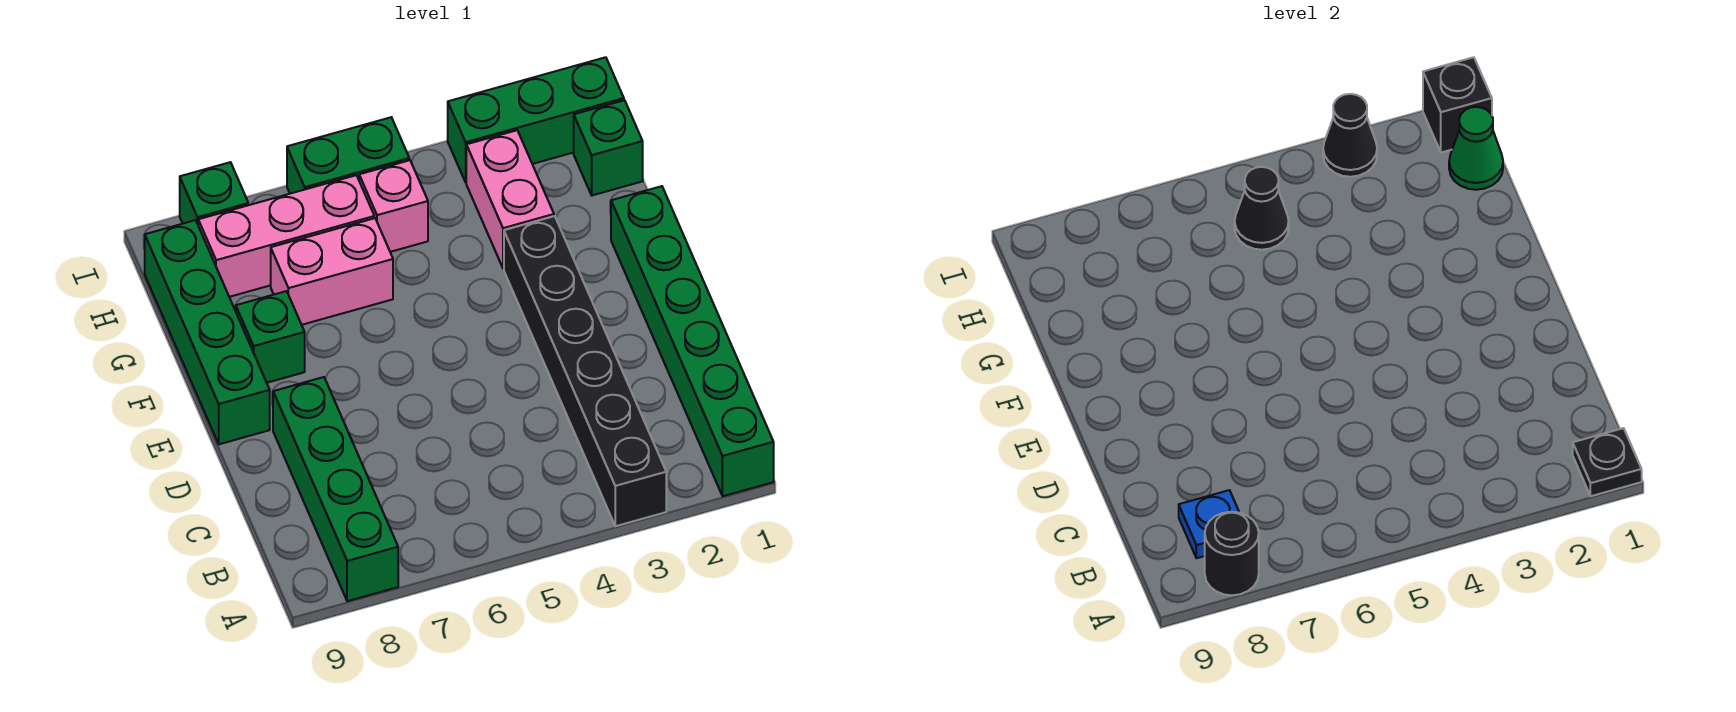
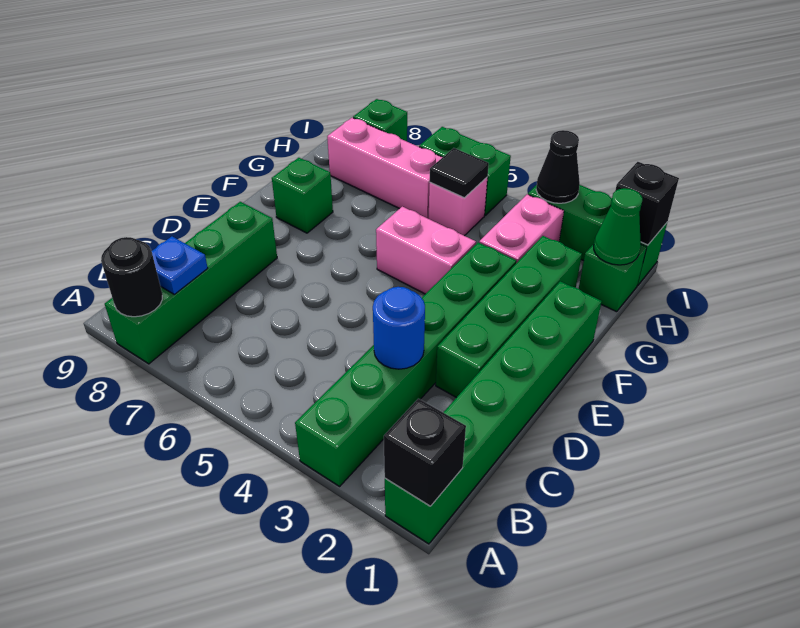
black 1x1 plate [1573,428,1642,496] -> black 1x1 brick [384,399,466,506]
black 1x6 brick [504,216,666,526] -> green 1x6 brick [295,243,516,486]
none -> blue 1x1 round brick [373,287,425,369]
green 1x4 brick [145,220,270,444] -> green 1x4 brick moved to [436,236,582,398]
pink 1x2 brick [271,218,393,325] -> pink 1x2 brick moved to [376,207,476,294]
black 1x1 cone [1235,167,1289,250] -> black 1x1 tile [430,148,489,198]

